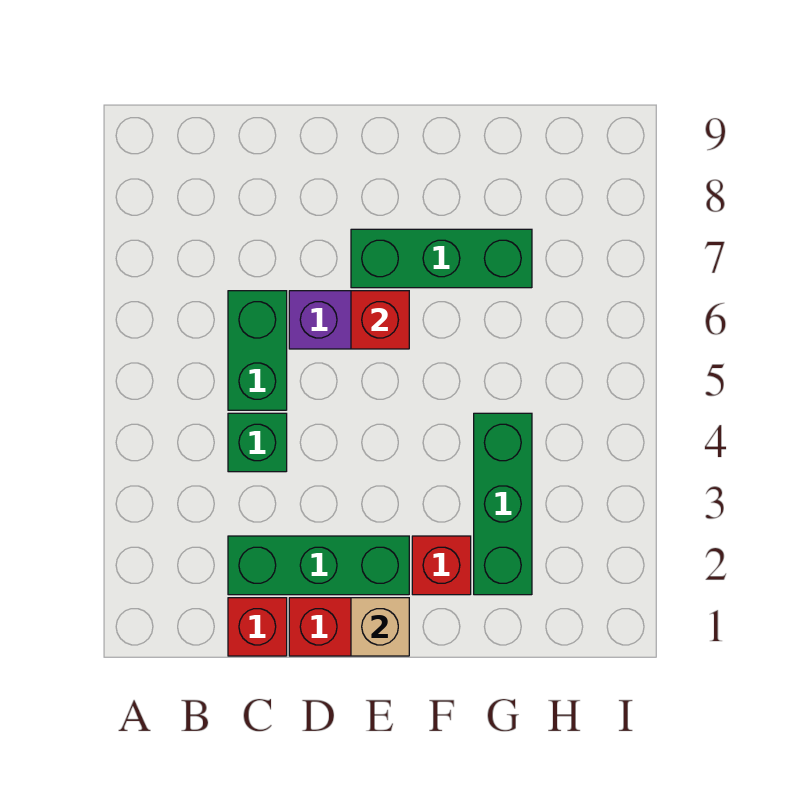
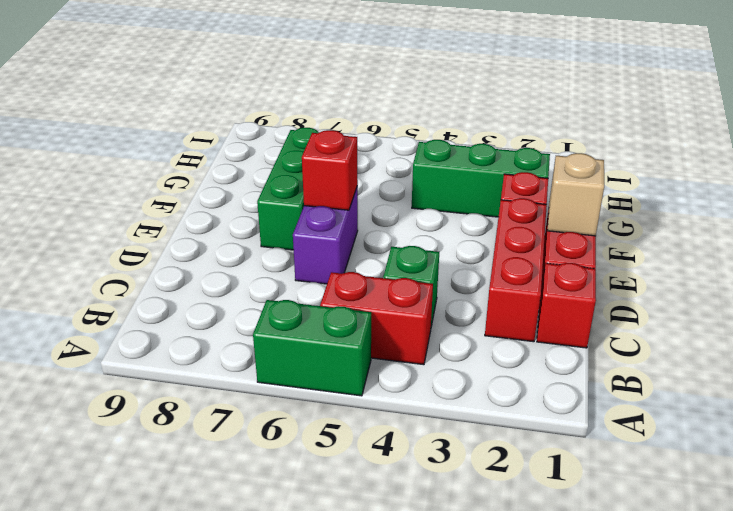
none -> red 1x2 brick [320,272,433,365]
green 1x3 brick [228,536,409,595] -> red 1x3 brick [485,198,547,342]
green 1x2 brick [228,291,287,410] -> green 1x2 brick moved to [253,300,371,396]

